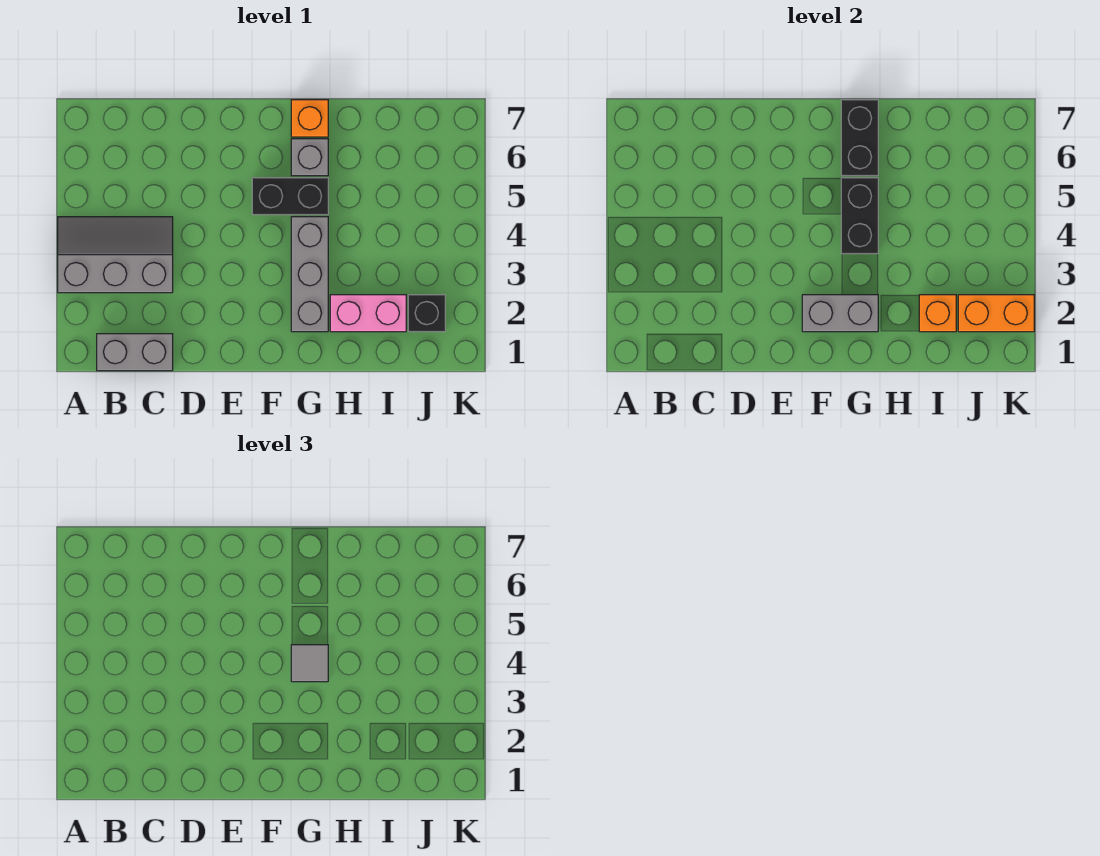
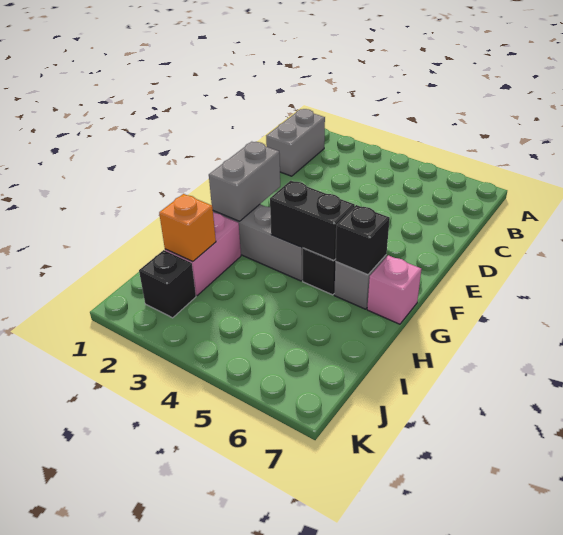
grey 2x3 slope [58,217,173,293] -> none
grey 1x1 tile [291,645,328,682] -> none
black 1x2 brick [841,100,878,176] -> black 1x1 brick [335,205,390,275]
orange 1x1 brick [291,100,328,137] -> pink 1x1 brick [367,255,421,324]
orange 1x2 brick [958,295,1034,332] -> none

